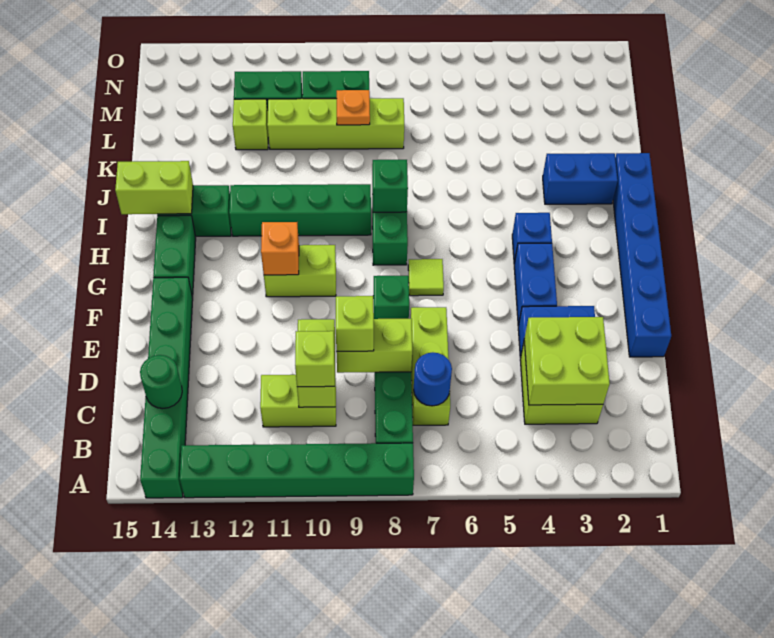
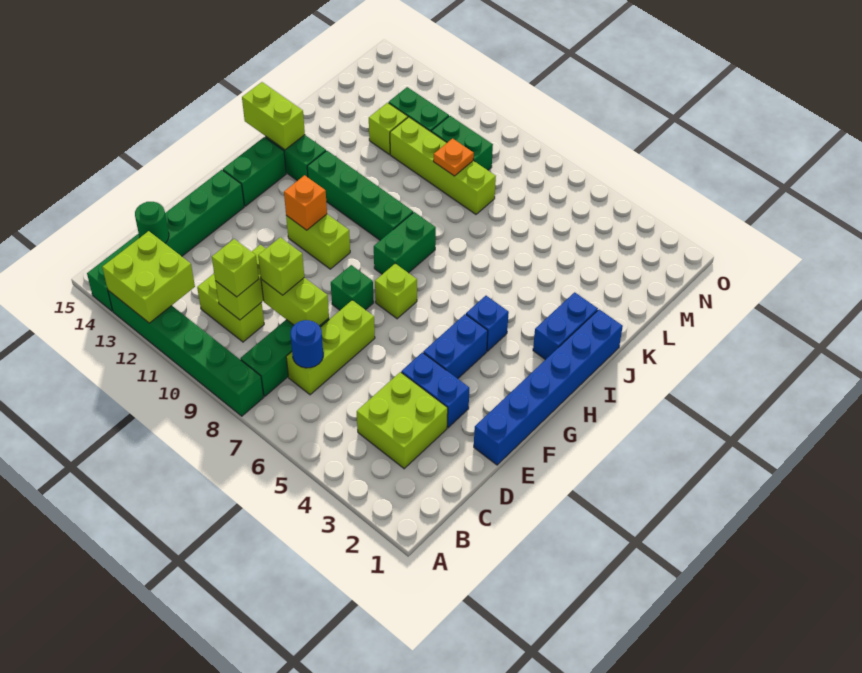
lime 2x2 brick [524,317,610,405] -> lime 2x2 brick moved to [102,231,195,323]
lime 1x1 tile [408,259,444,296] -> lime 1x1 brick [375,264,417,319]
green 1x1 brick [372,160,408,212] -> none
blue 1x2 brick [543,153,618,204] -> blue 1x2 brick turned to [533,292,598,360]

